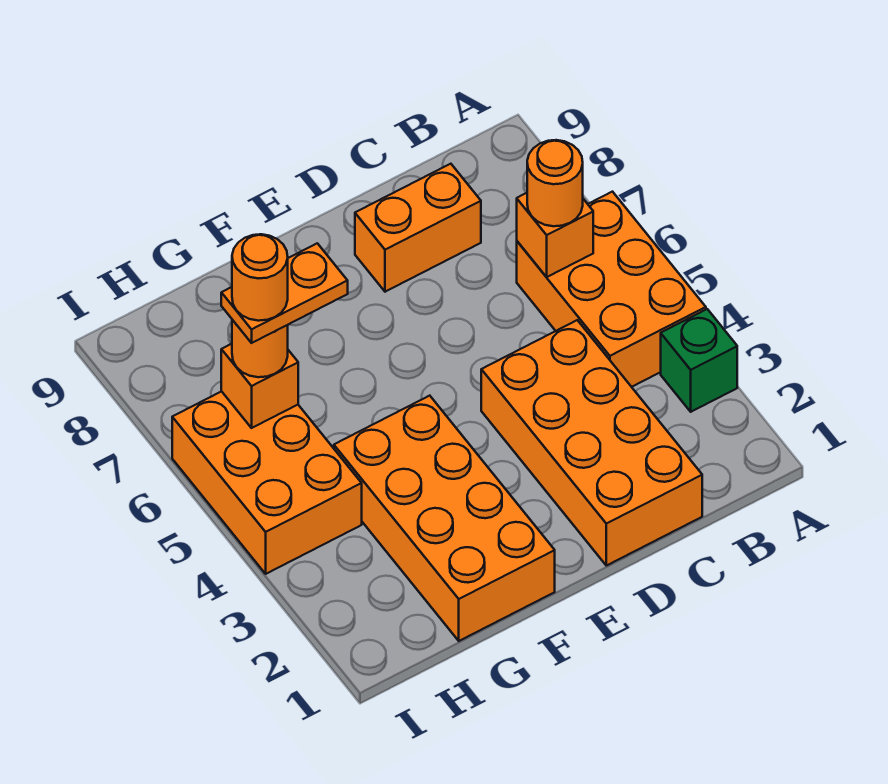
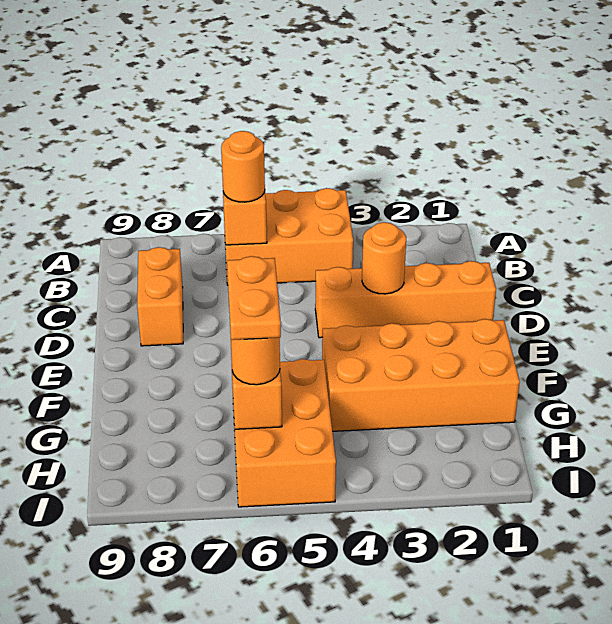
green 1x1 brick [661,309,737,412] -> none
orange 2x4 brick [481,320,702,566] -> orange 1x4 brick [315,261,496,338]
orange 2x3 brick [172,391,362,574] -> orange 2x3 brick turned to [232,359,336,507]
orange 1x1 round brick [232,234,288,321] -> orange 1x1 round brick moved to [362,222,406,294]

